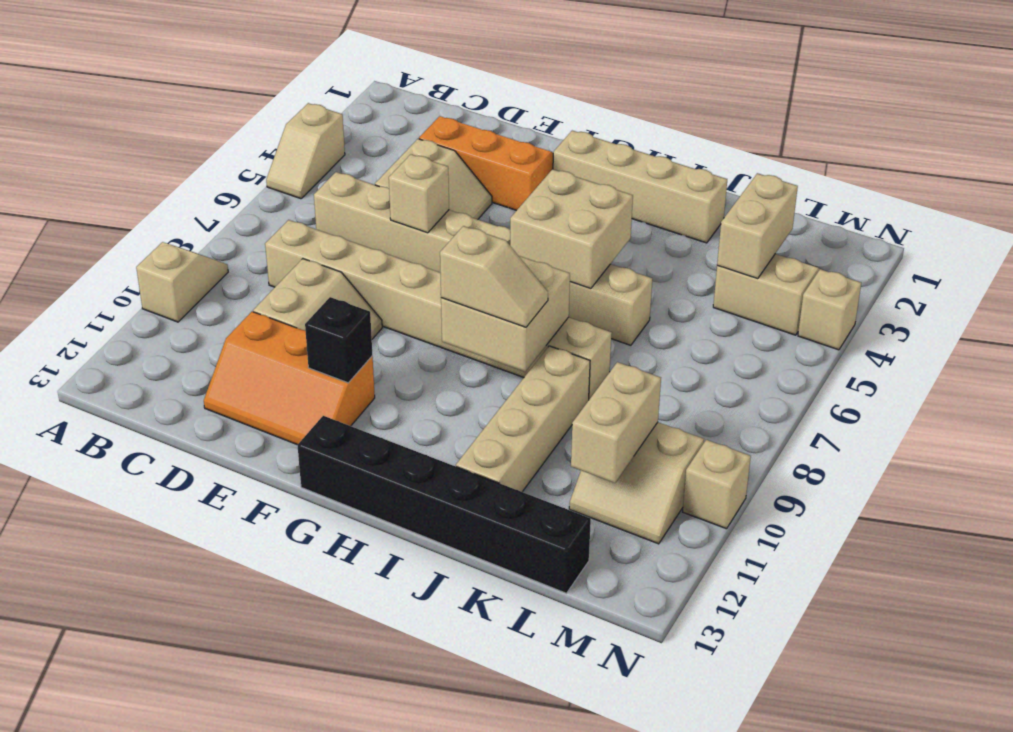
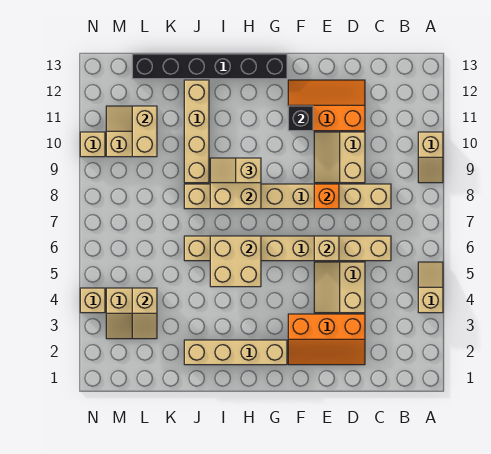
none -> orange 1x1 brick [314,184,339,209]
tan 1x2 brick [717,173,798,279] -> tan 1x2 slope [132,288,157,339]

